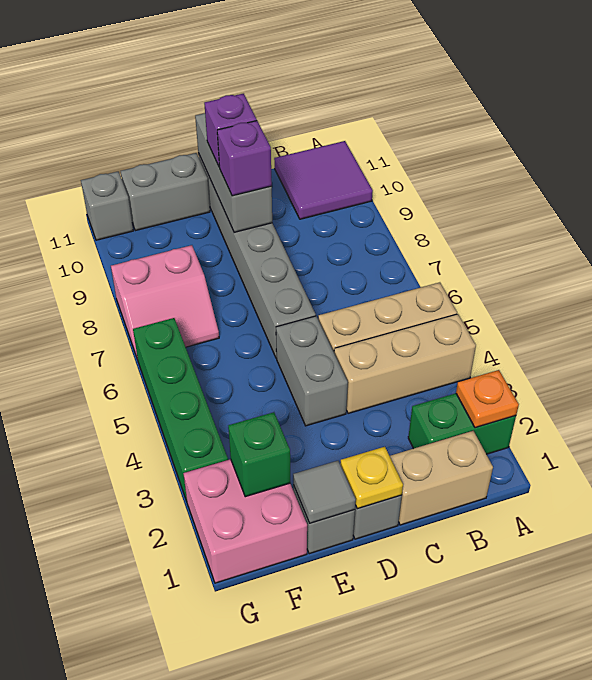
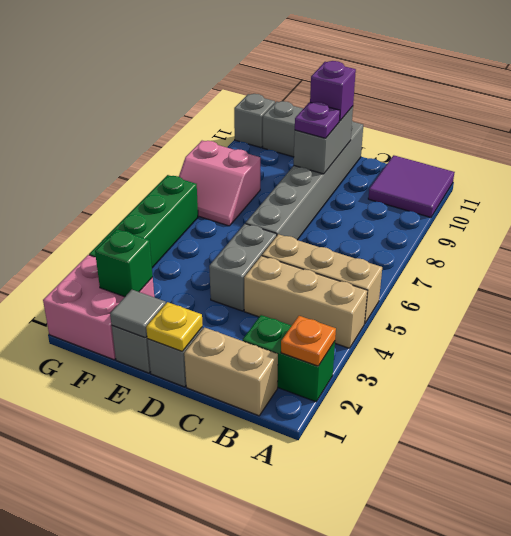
grey 1x3 brick [195,113,272,232] -> grey 1x2 brick [294,106,353,174]
purple 1x1 brick [217,121,272,196] -> purple 1x1 plate [295,102,340,138]

